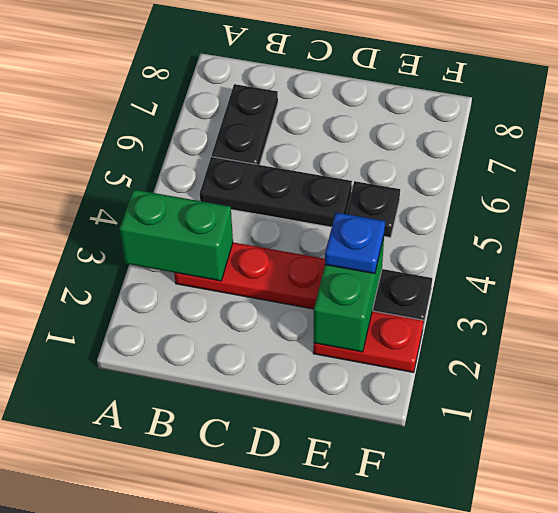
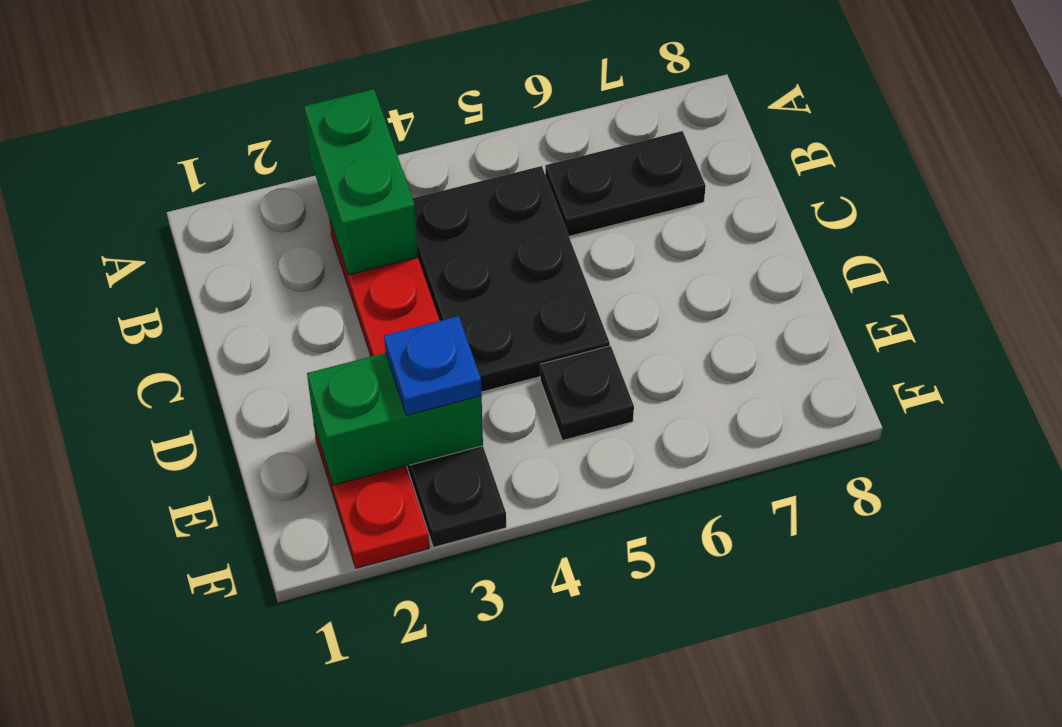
black 1x3 plate [200,157,352,227] -> black 2x3 plate [412,166,610,392]

